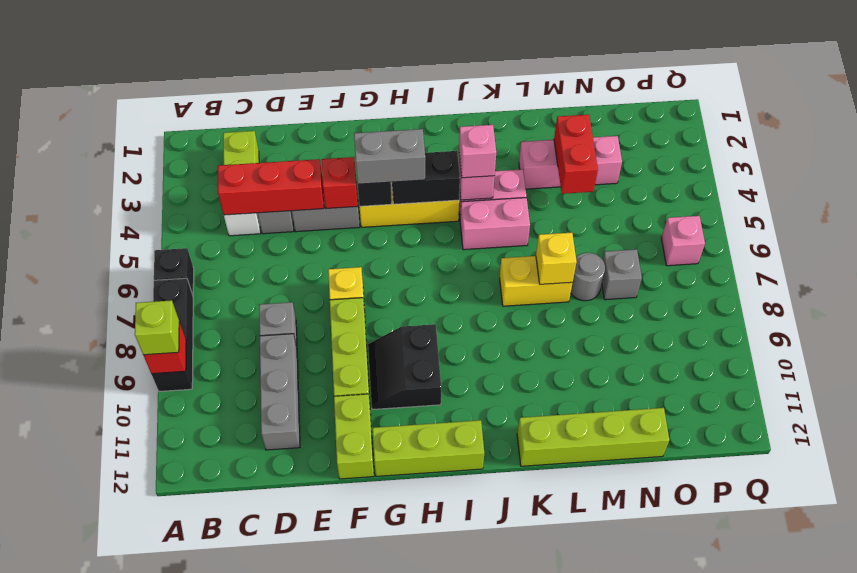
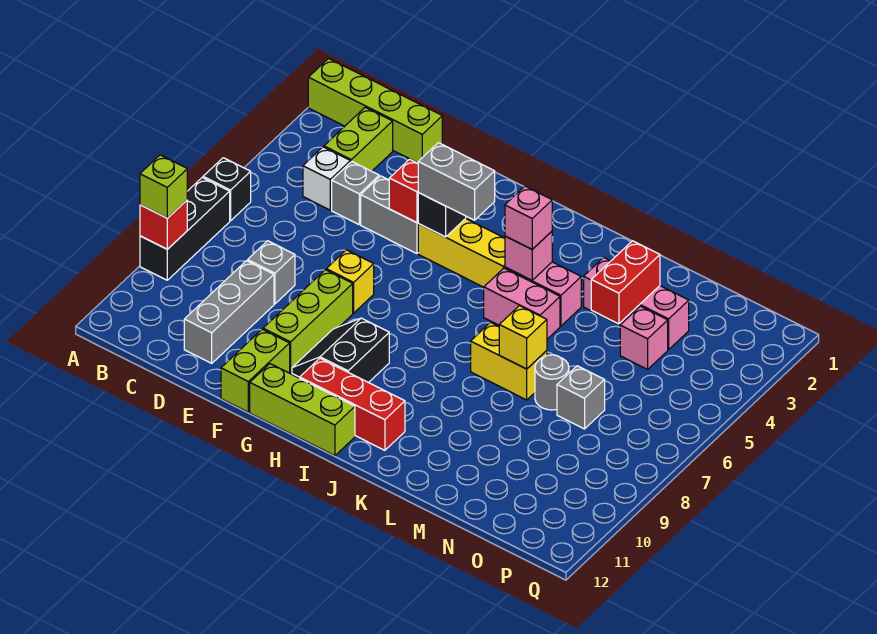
red 1x3 brick [218,159,324,215] -> red 1x3 brick moved to [300,358,405,450]
black 1x2 brick [392,151,460,204] -> none
lime 1x4 brick [517,408,669,466] -> lime 1x4 brick moved to [308,59,442,163]
pink 1x1 brick [661,216,705,266] -> pink 1x1 brick moved to [620,306,668,369]

